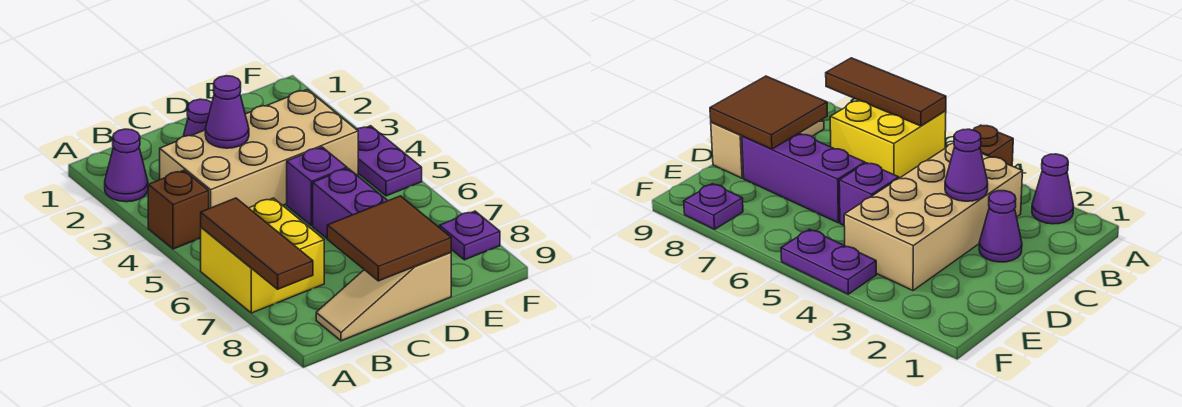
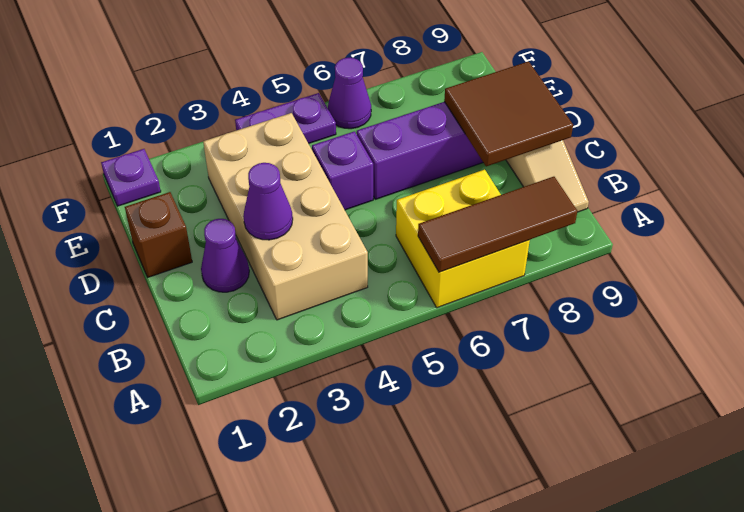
purple 1x1 cone [105,129,148,202] -> purple 1x1 cone moved to [328,58,371,129]
brown 1x1 brick [148,170,209,249] -> brown 1x1 brick moved to [125,192,192,277]
purple 1x1 plate [440,211,500,260] -> purple 1x1 plate moved to [101,149,161,206]

